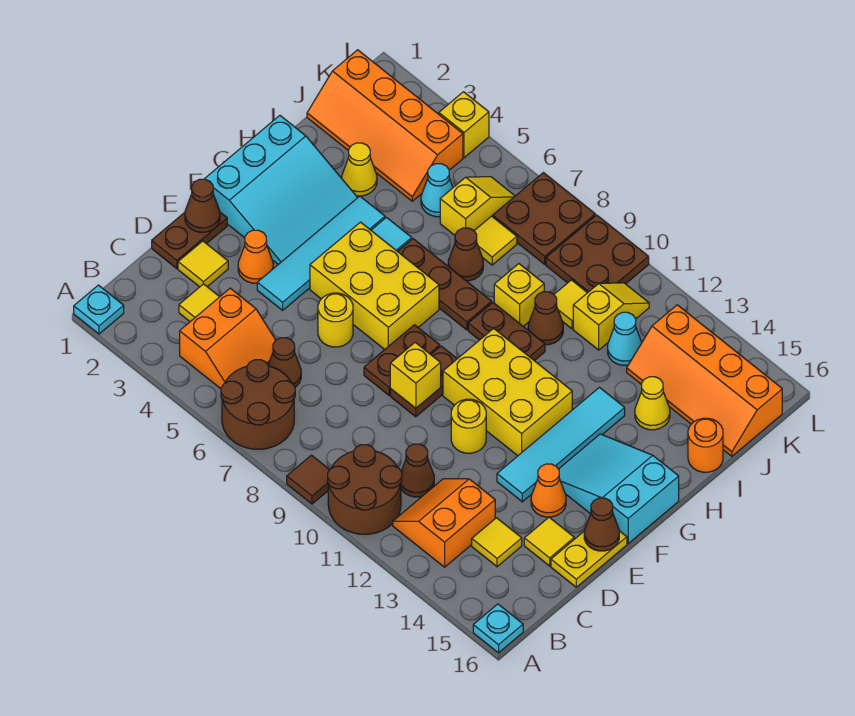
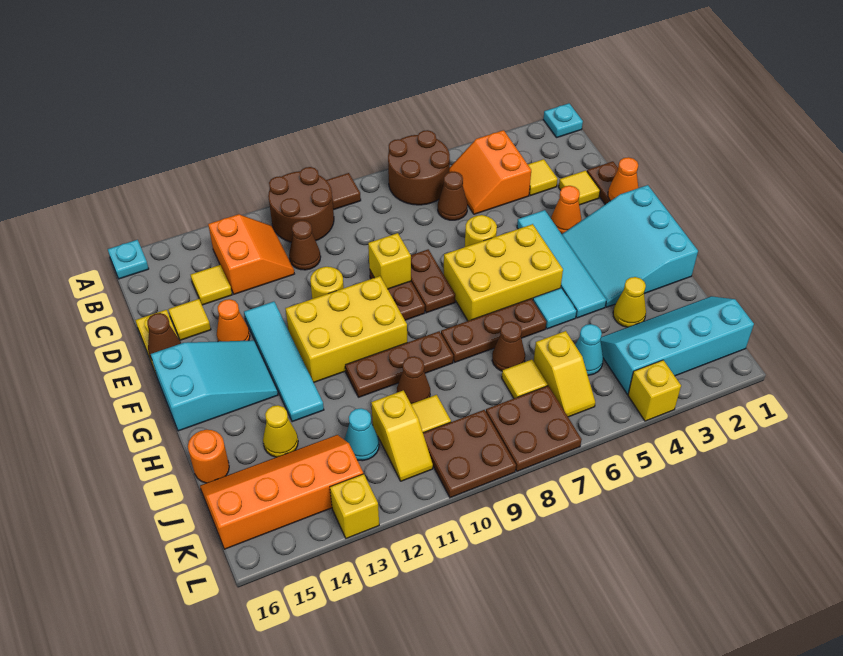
brown 1x1 cone [185,179,220,232] -> orange 1x1 cone [608,157,638,201]
brown 1x2 plate [468,303,545,361] -> brown 1x3 plate [345,331,453,397]
yellow 1x1 brick [494,264,544,326] -> yellow 1x1 brick moved to [330,474,379,538]
orange 2x4 slope [307,50,463,201] -> cyan 2x4 slope [600,296,754,394]

